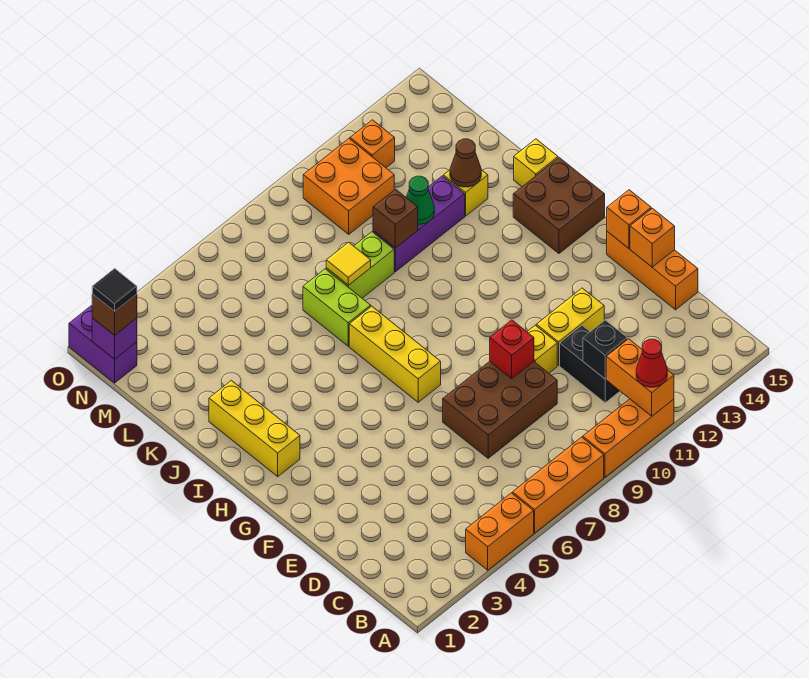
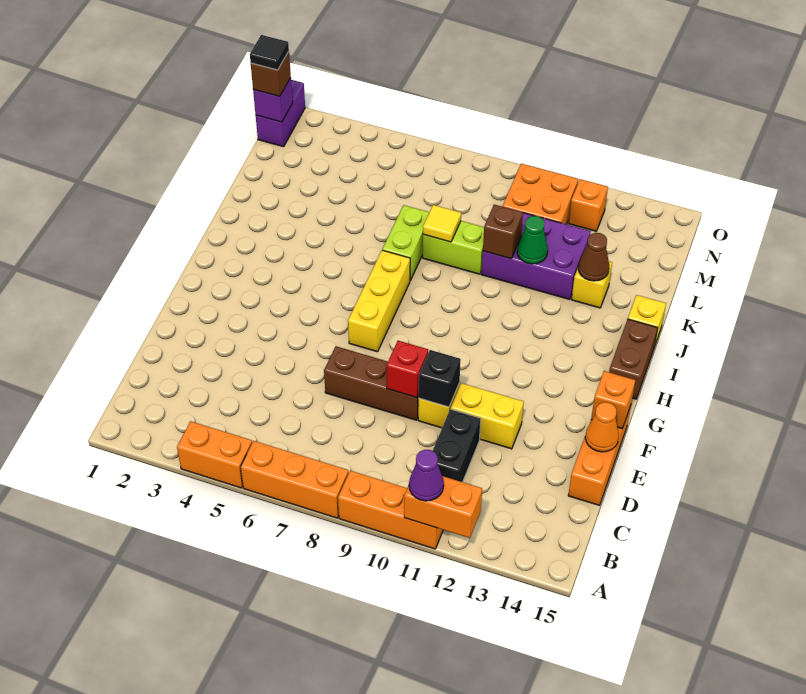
orange 1x2 brick [606,339,674,416] -> orange 1x2 brick turned to [404,476,482,538]
red 1x1 cone [636,339,667,387] -> purple 1x1 cone [409,450,444,501]
black 1x1 brick [583,320,628,379] -> black 1x1 brick moved to [419,350,461,407]
brown 2x3 brick [443,361,557,458] -> brown 1x3 brick [324,346,419,420]
orange 1x1 brick [630,208,675,267] -> orange 1x1 cone [585,402,619,452]
yellow 1x3 brick [209,380,300,477] -> none
brown 2x2 brick [513,158,605,253] -> brown 1x2 brick [609,319,658,399]
purple 1x3 brick [373,176,465,272] -> purple 2x3 brick [481,213,591,299]

